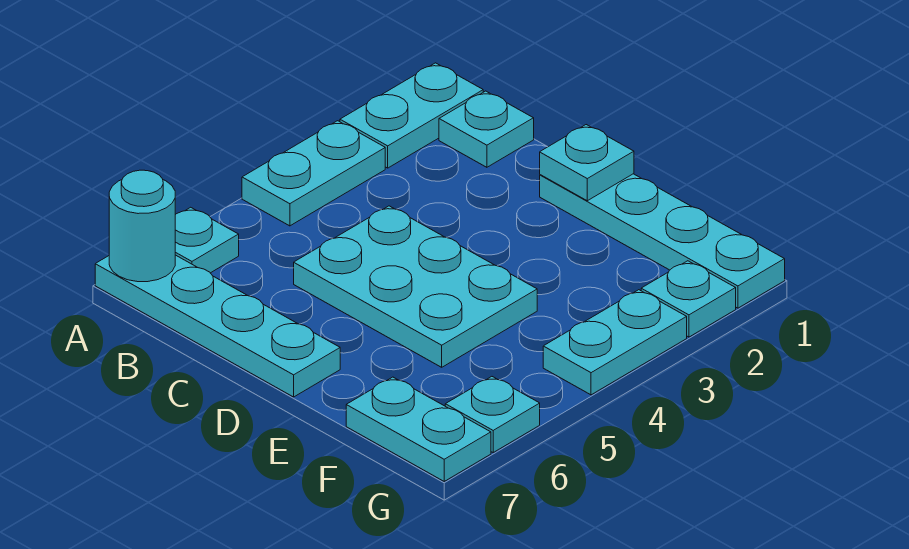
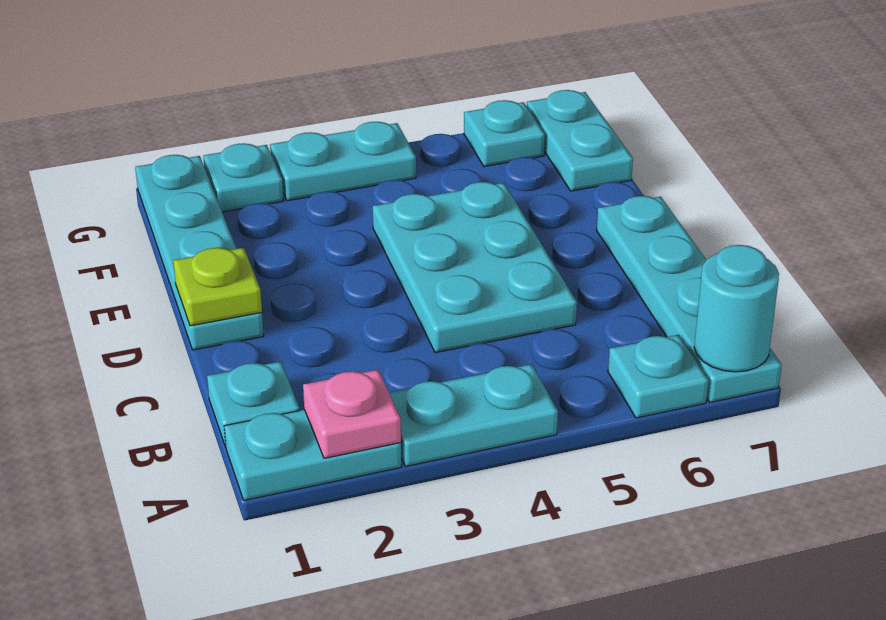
none -> pink 1x1 plate [303,370,401,458]
cyan 1x1 plate [540,125,634,201] -> lime 1x1 plate [173,248,262,326]

